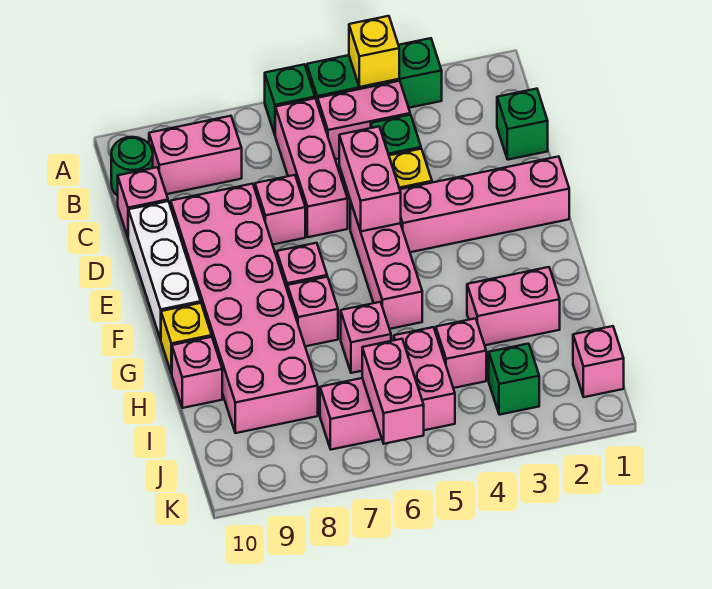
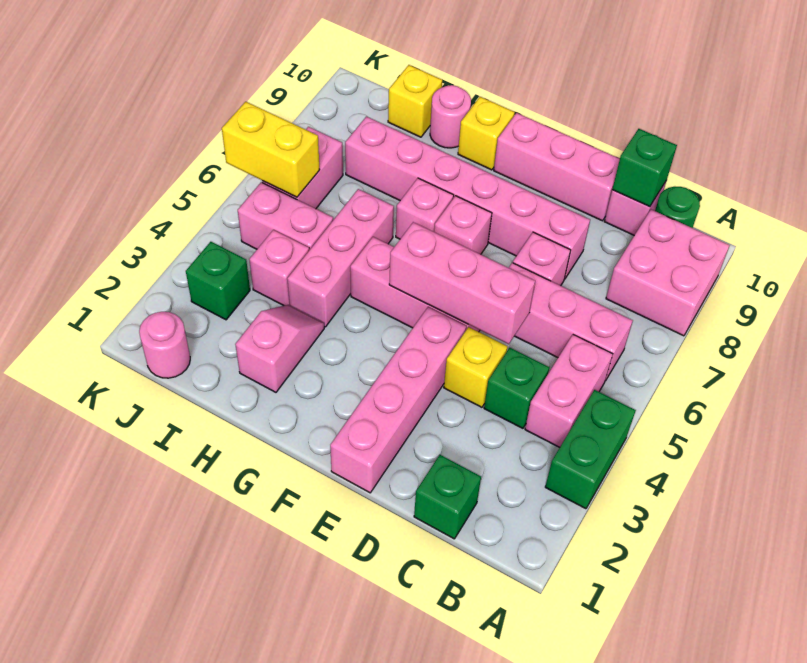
green 1x3 brick [307,38,442,108] -> green 1x2 brick [545,390,636,509]
yellow 1x1 brick [349,16,399,87] -> yellow 1x1 brick moved to [388,65,442,137]
green 1x1 brick [265,64,315,134] -> green 1x1 brick moved to [612,129,677,206]
pink 1x2 brick [149,116,242,194] -> pink 2x2 brick [606,210,730,336]
pink 1x2 brick [339,127,401,231] -> pink 1x3 brick [389,222,535,344]
pink 2x6 brick [171,184,318,433] -> pink 1x6 brick [345,117,590,279]
white 1x3 brick [128,201,201,340] -> pink 1x3 brick [494,113,620,221]
pink 1x2 brick [467,267,560,345] -> pink 1x2 slope [235,305,324,392]
pink 1x1 brick [341,302,391,373] -> pink 1x3 brick [287,189,394,327]
pink 1x1 brick [172,337,222,408] -> pink 1x1 round brick [430,85,471,148]
pink 1x1 brick [573,326,624,397] -> pink 1x1 round brick [139,312,190,378]
pink 1x2 brick [362,339,424,444] -> yellow 1x2 brick [222,102,320,197]

